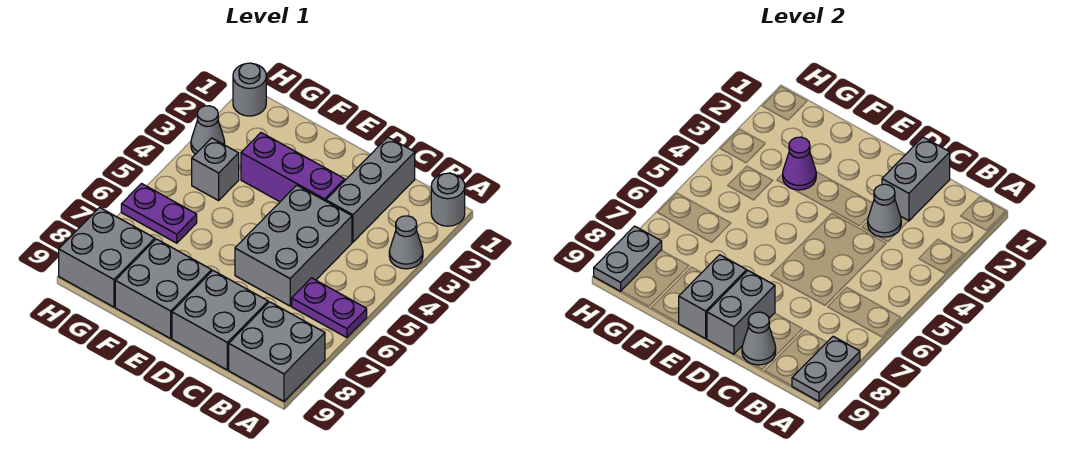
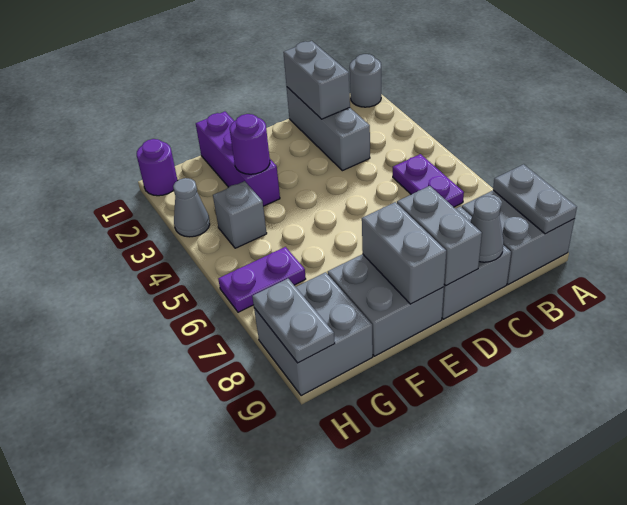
grey 1x1 cone [389,216,423,269] -> none
purple 1x2 plate [292,278,367,338] -> purple 1x2 plate turned to [393,154,464,207]
grey 1x1 cone [868,184,901,237] -> none
grey 2x3 brick [235,185,352,306] -> none
purple 1x3 brick [241,133,345,202] -> purple 1x3 brick turned to [196,112,280,206]
purple 1x1 cone [783,137,816,190] -> purple 1x1 round brick [230,114,270,174]
grey 1x1 round brick [233,63,266,116] -> purple 1x1 round brick [137,139,178,196]

